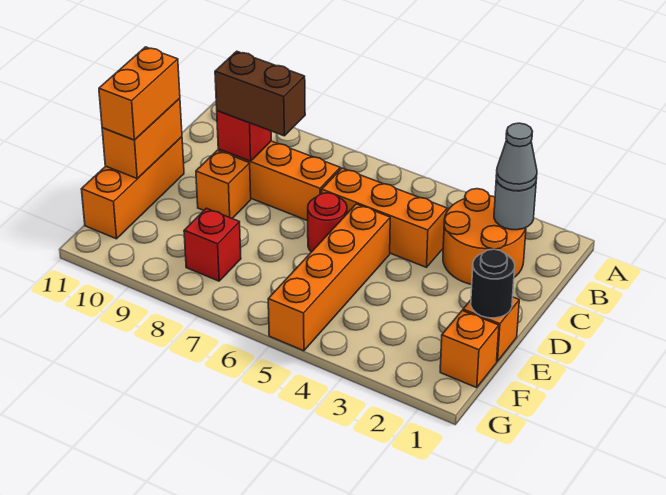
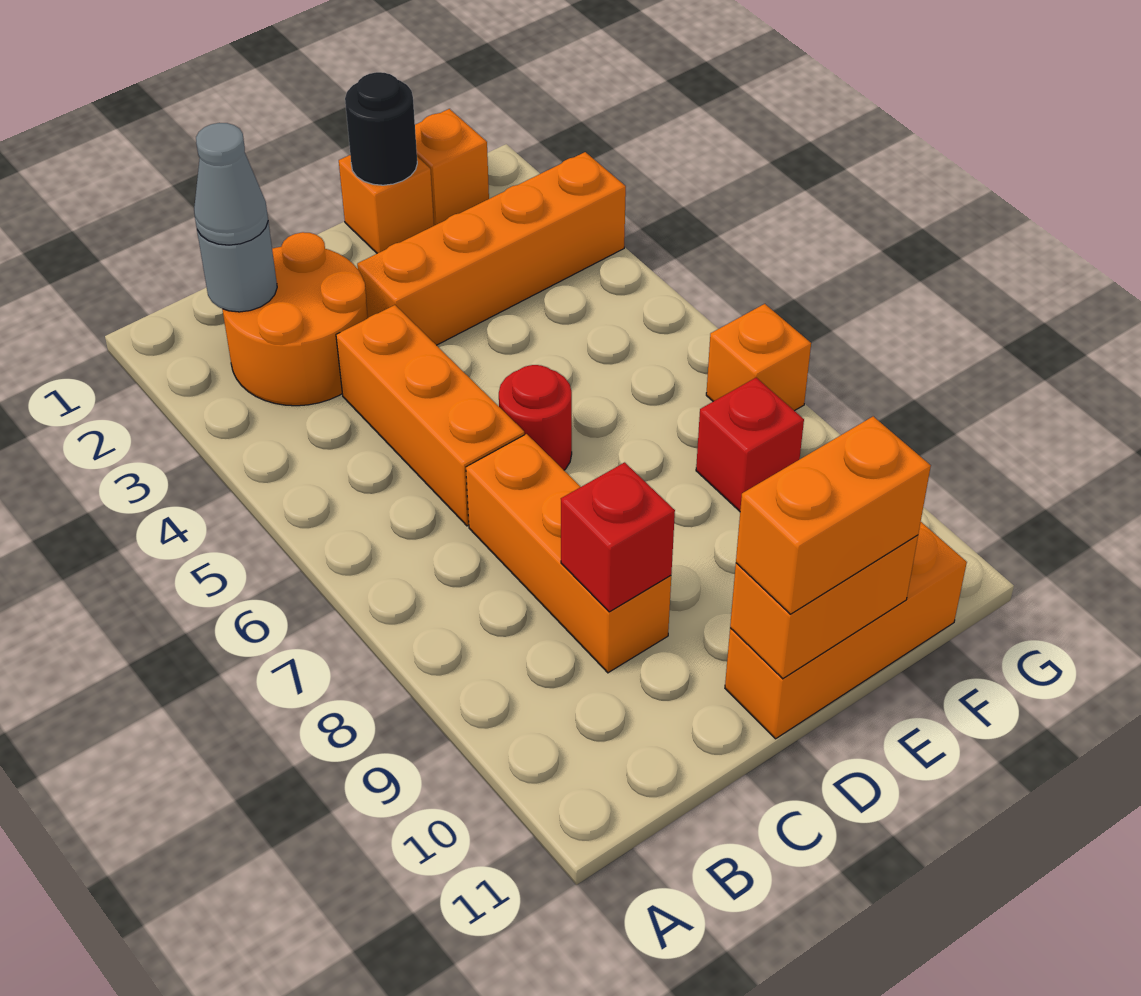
brown 1x2 brick [215,51,305,136] -> none
orange 1x4 brick [268,204,390,351] -> orange 1x4 brick moved to [357,152,626,345]
orange 1x1 brick [196,150,251,218] -> orange 1x1 brick moved to [706,304,811,411]

